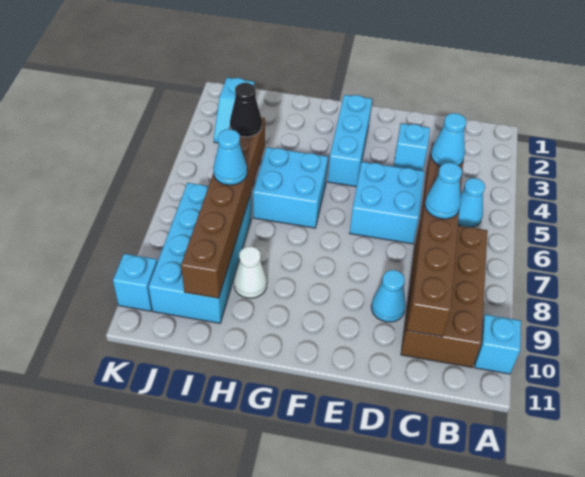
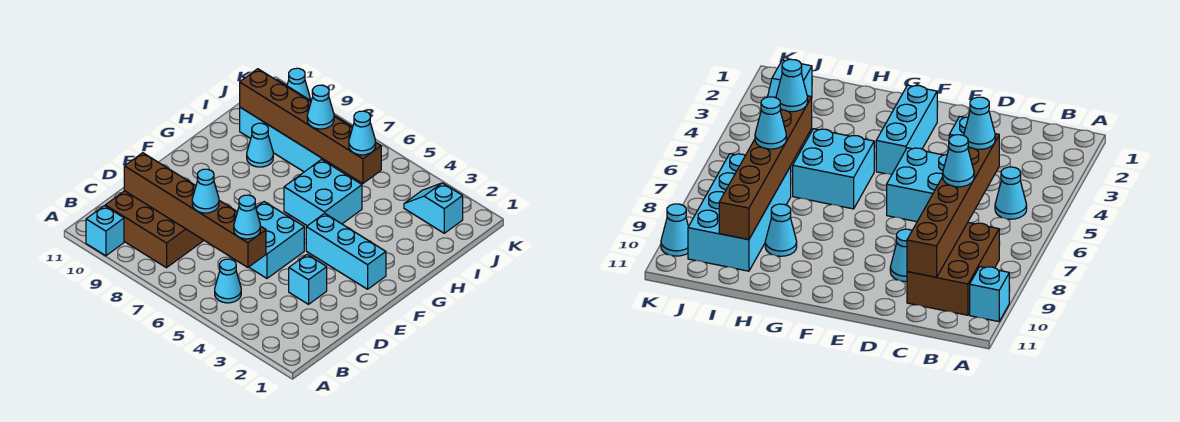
brown 2x4 brick [401,224,488,368] -> brown 2x3 brick [105,191,204,268]
white 1x1 cone [234,246,267,298] -> cyan 1x1 cone [247,123,273,167]
black 1x1 cone [230,83,262,137] -> cyan 1x1 cone [349,111,376,155]
cyan 1x1 brick [113,254,157,311] -> cyan 1x1 cone [287,68,310,100]

